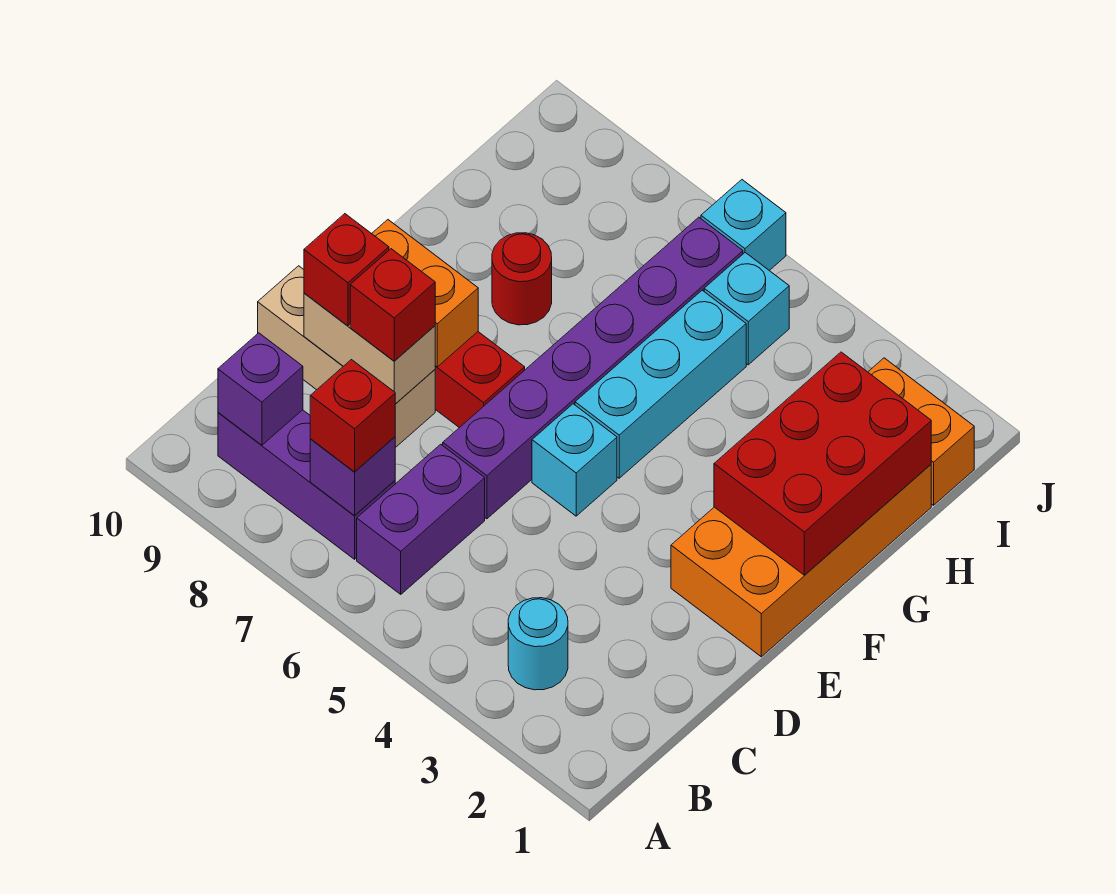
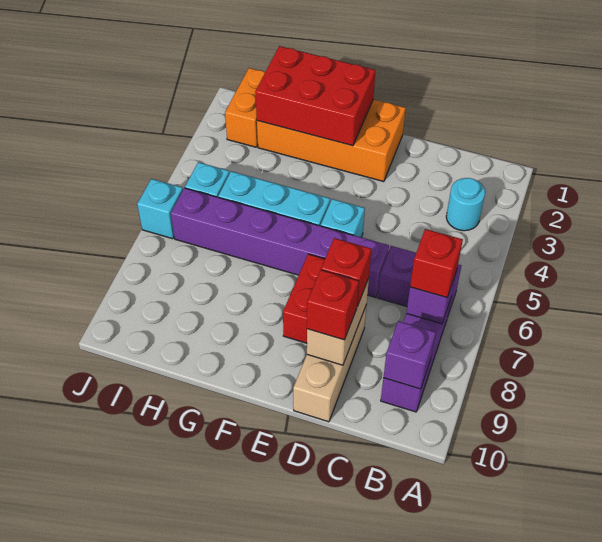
orange 1x2 brick [372,220,478,367] -> none
red 1x1 round brick [492,233,552,325] -> none

